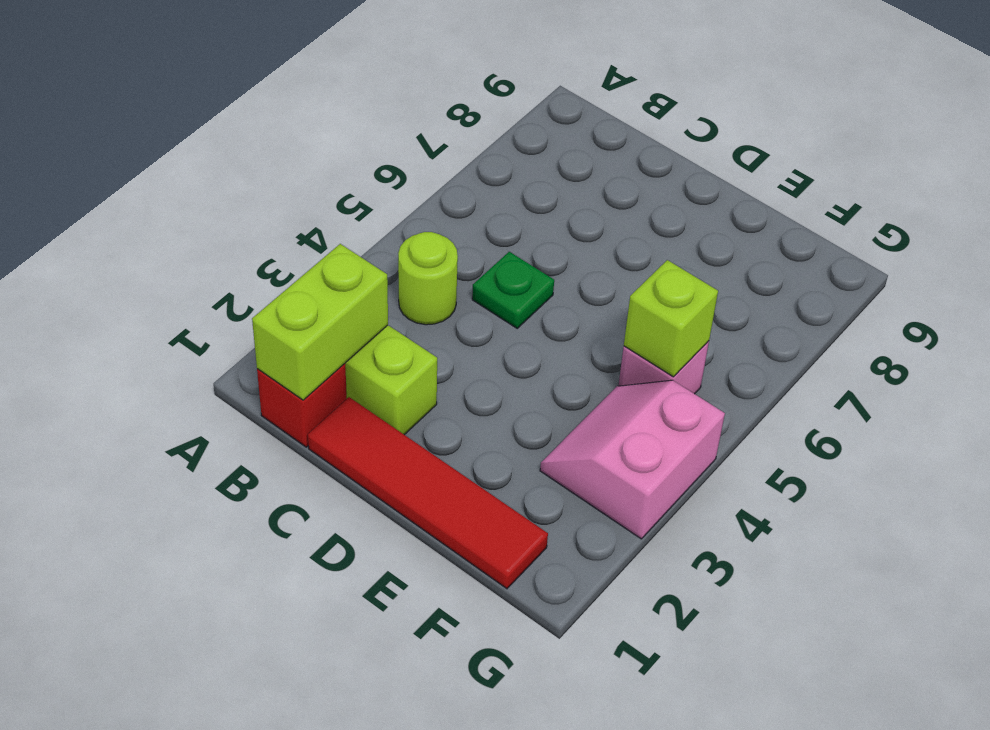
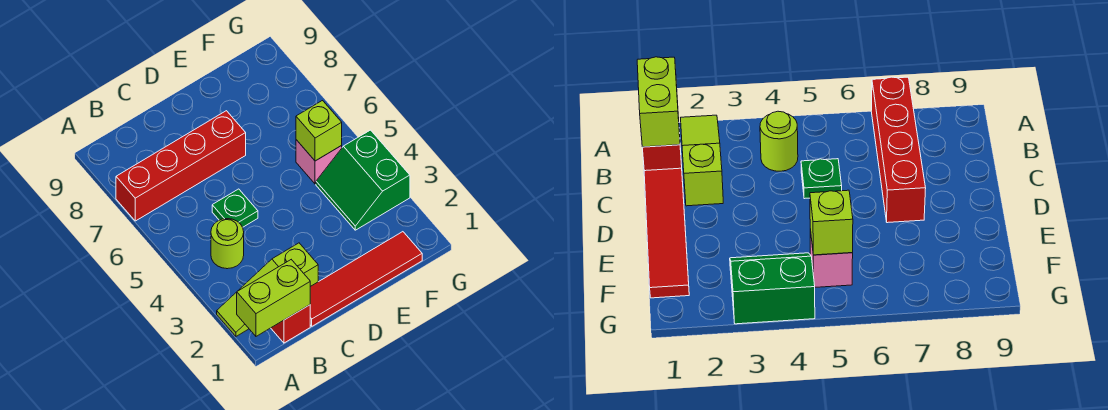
none -> red 1x4 brick [116,111,246,221]
lime 1x2 brick [252,244,388,400] -> lime 1x2 brick turned to [237,260,310,336]
pink 2x2 slope [540,380,725,539] -> green 2x2 slope [316,130,410,230]

